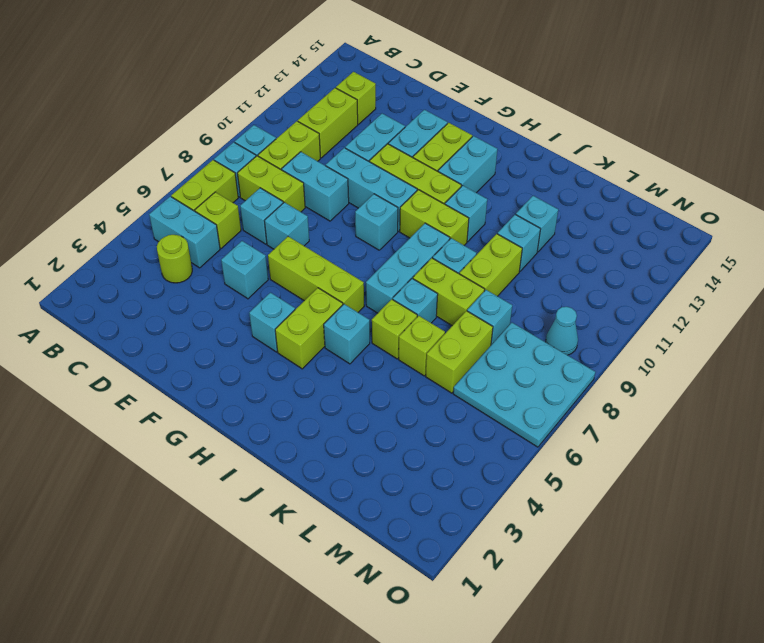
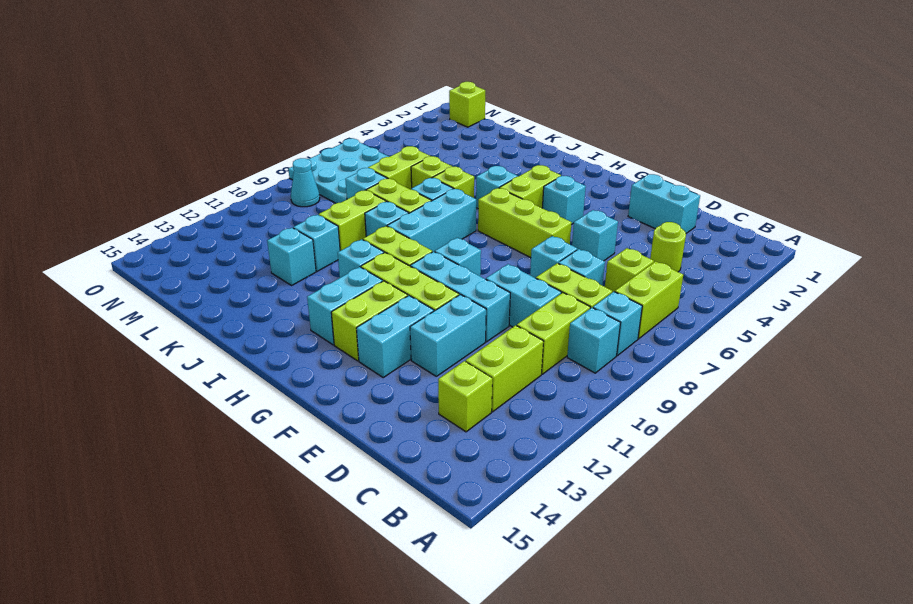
cyan 1x2 brick [149,196,220,268] -> cyan 1x2 brick moved to [628,174,700,233]
none -> lime 1x1 brick [449,82,485,127]

